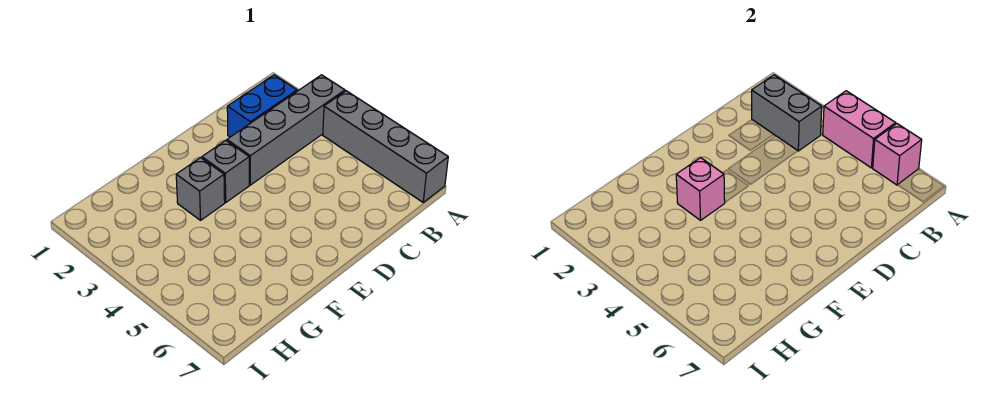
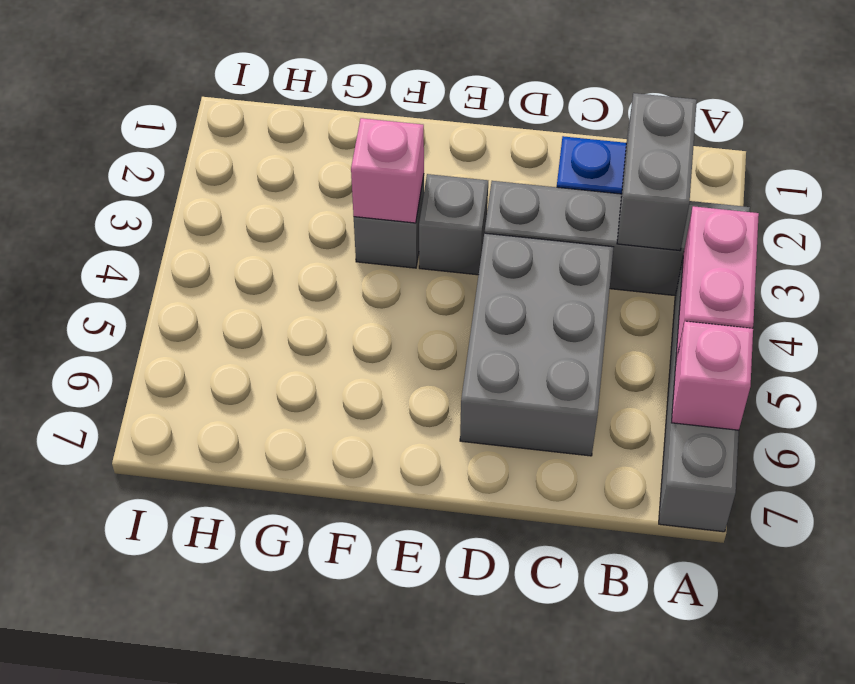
none -> grey 2x3 brick [460,233,614,456]

